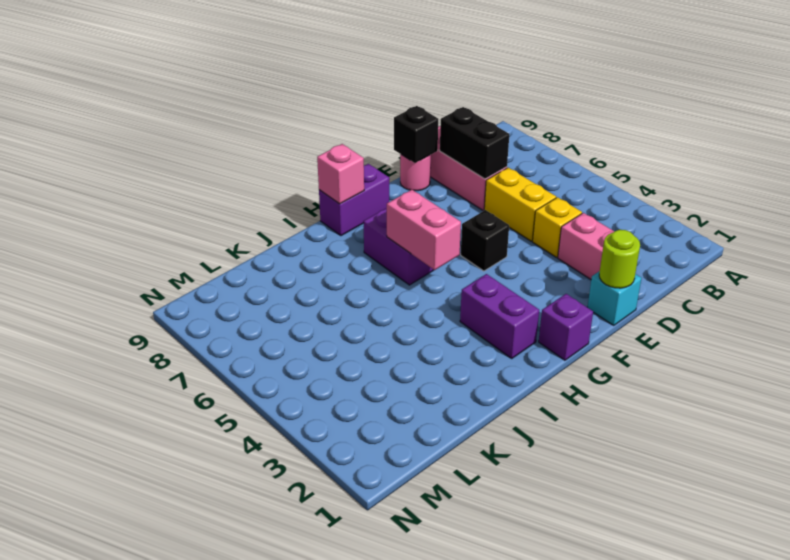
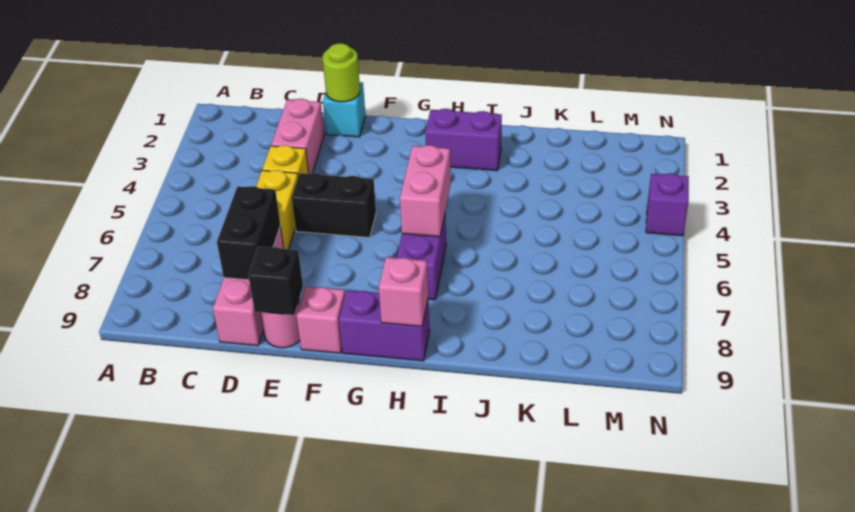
black 1x1 brick [461,210,509,271] -> black 1x2 brick [292,173,376,238]
none -> pink 1x1 brick [297,286,345,353]
purple 1x1 brick [539,294,593,360] -> purple 1x1 brick moved to [646,173,689,236]
purple 1x2 brick [460,274,539,358] -> purple 1x2 brick turned to [425,109,502,171]

